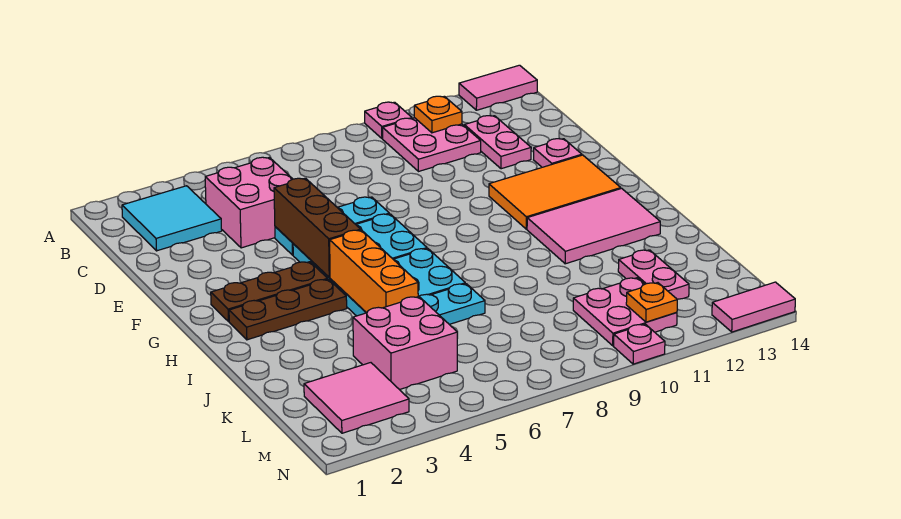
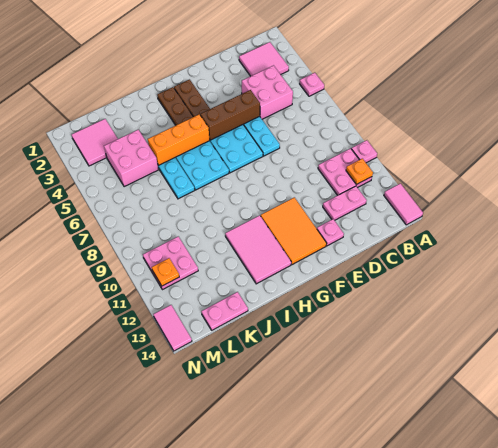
cyan 2x2 tile [122,186,222,251] -> pink 2x2 tile [239,42,289,76]
pink 1x2 plate [618,250,689,300] -> pink 1x2 plate moved to [201,292,248,330]
pink 1x1 plate [614,324,665,364] -> pink 1x1 plate moved to [300,73,324,96]

